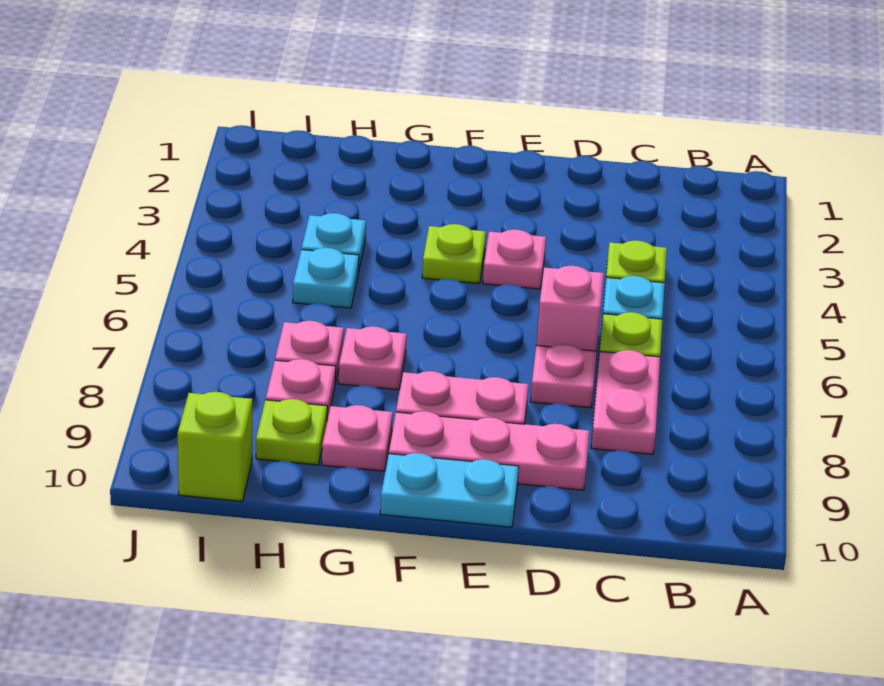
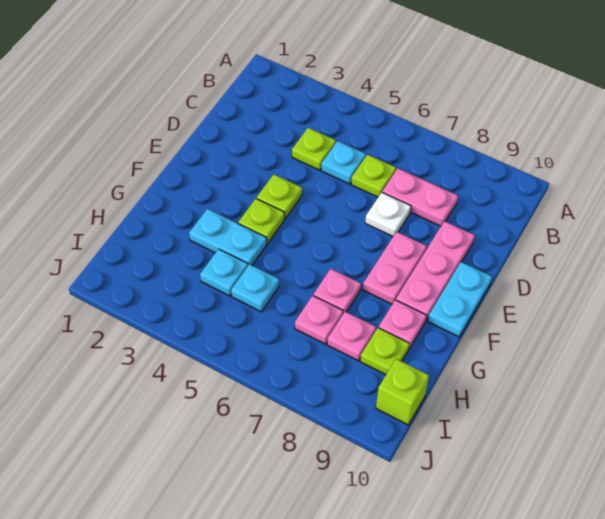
pink 1x1 brick [536,266,604,351] -> none
pink 1x1 plate [530,344,597,408] -> white 1x1 plate [365,193,411,236]
pink 1x1 plate [483,229,546,289] -> lime 1x1 plate [257,174,302,218]
none -> cyan 1x2 plate [189,209,267,265]

